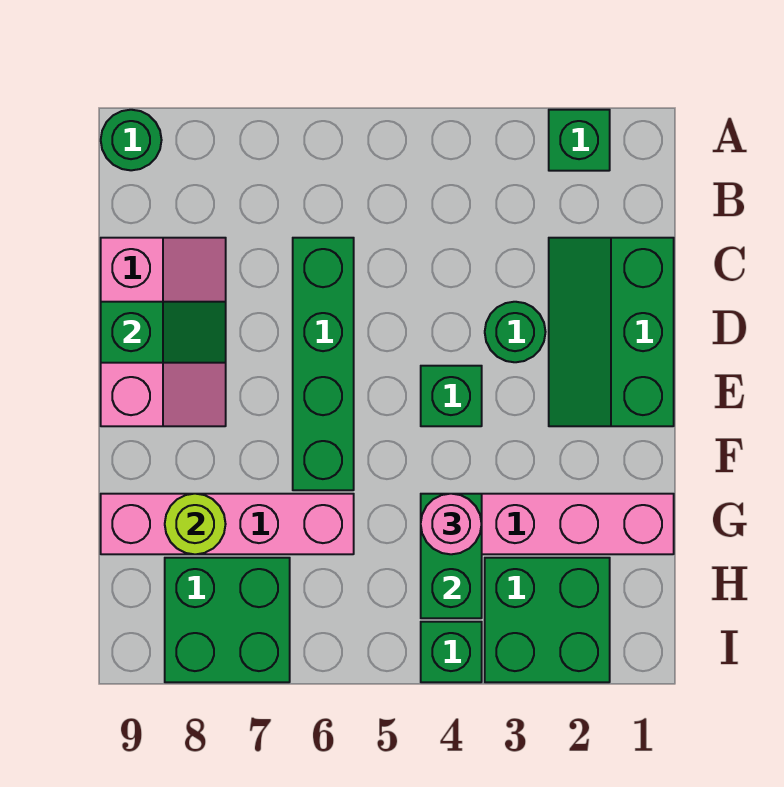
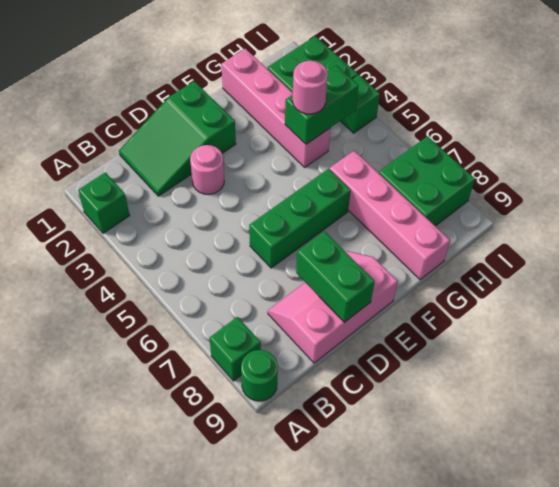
green 2x3 slope [549,238,674,426] -> green 2x3 slope turned to [119,81,236,196]
green 1x4 brick [293,238,354,490] -> green 1x3 brick [249,169,351,268]
green 1x1 round brick [485,302,545,362] -> pink 1x1 round brick [190,145,224,194]
green 1x2 slope [101,302,226,363] -> green 1x2 brick [296,231,375,323]
green 1x1 brick [421,366,482,426] -> green 1x1 brick moved to [209,317,261,381]
lime 1x1 round brick [165,494,226,554] -> none

